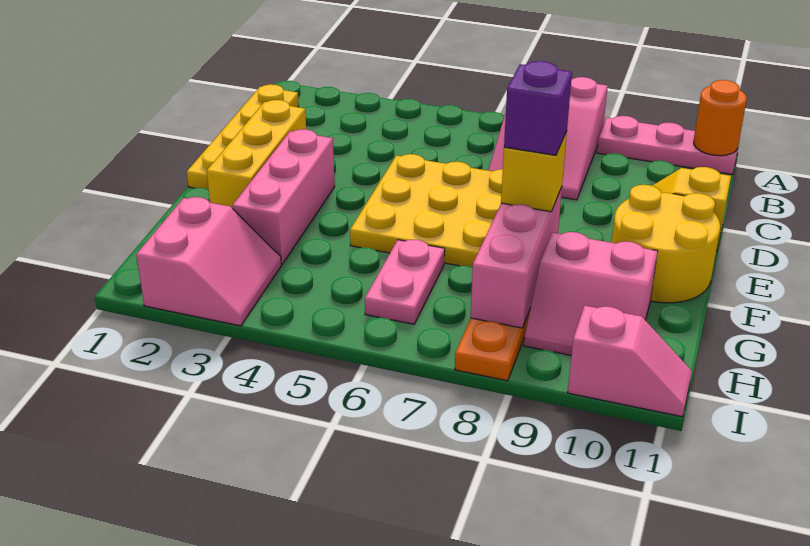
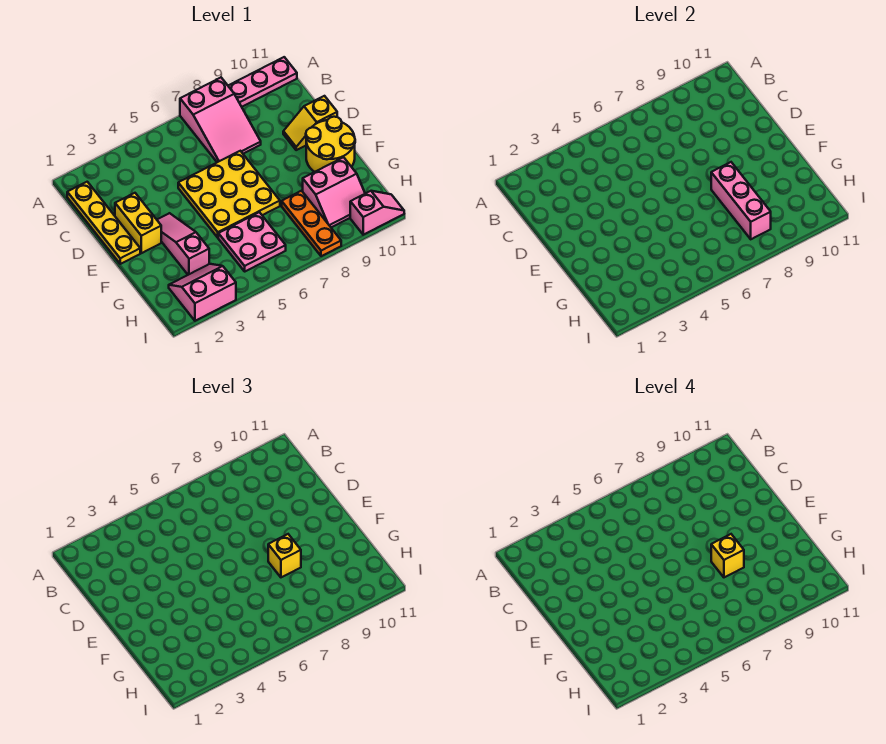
orange 1x1 round brick [694,80,747,156] -> none
yellow 1x3 brick [207,100,306,209] -> yellow 1x2 brick [115,193,161,253]
pink 1x3 brick [232,129,335,264] -> pink 1x3 slope [157,213,209,275]
purple 1x1 brick [504,61,572,155] -> yellow 1x1 brick [711,534,744,577]
pink 1x2 plate [365,240,445,324] -> pink 2x2 plate [218,212,286,271]
pink 2x2 slope [136,197,281,326] -> pink 2x2 slope turned to [169,264,236,321]

